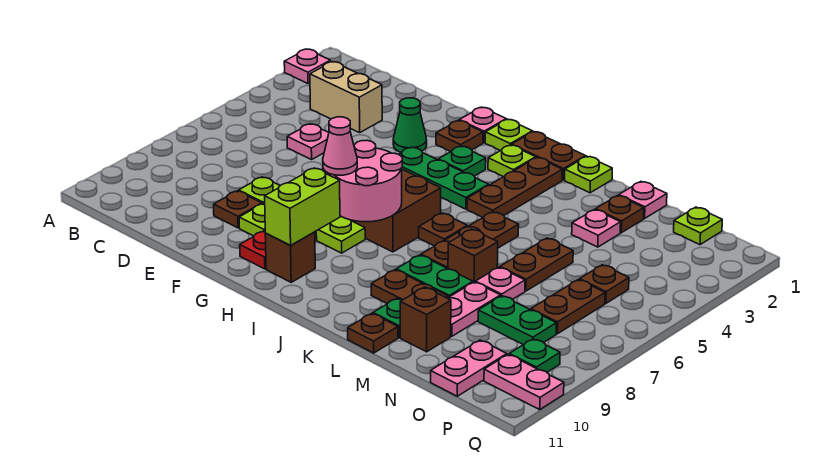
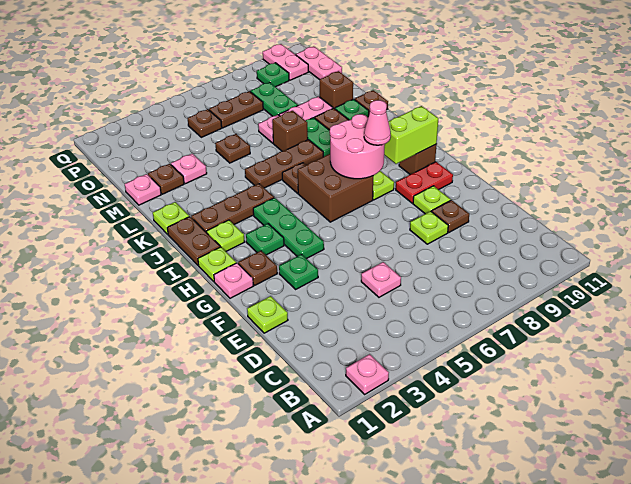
tan 1x2 brick [310,62,382,133] -> none
green 1x1 cone [393,98,427,153] -> green 1x1 plate [279,254,318,289]
brown 1x2 plate [500,238,573,291] -> brown 1x1 plate [215,134,250,163]
lime 1x1 plate [674,207,722,245] -> lime 1x1 plate moved to [247,296,288,333]
pink 1x2 plate [431,340,507,396] -> pink 1x2 plate turned to [296,46,342,80]

